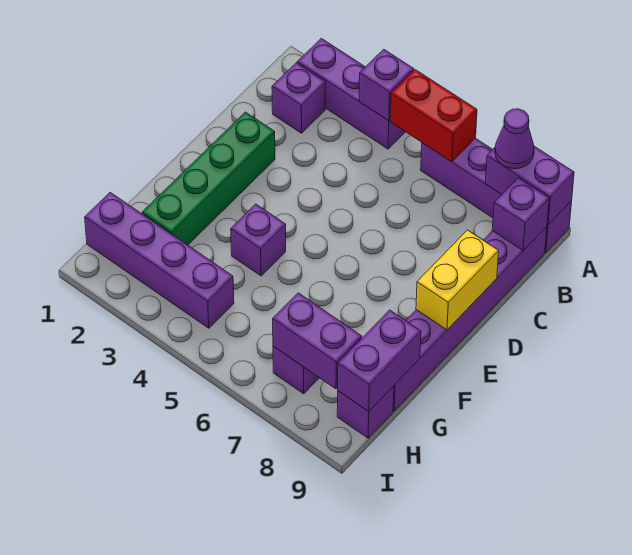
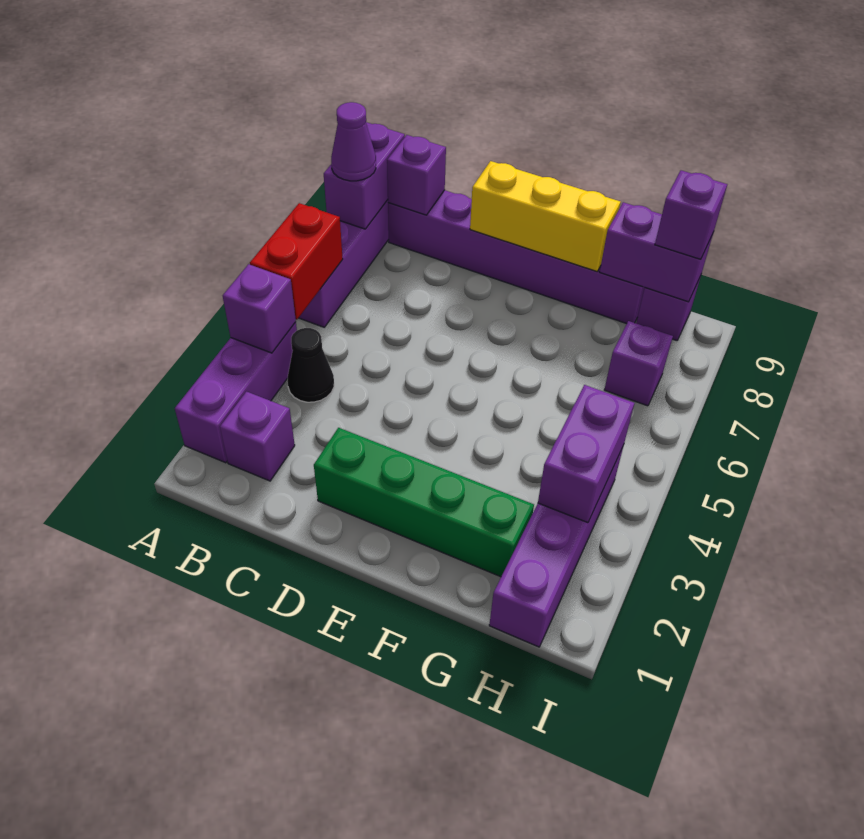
none -> black 1x1 cone [287,328,334,402]
yellow 1x2 brick [416,230,499,330] -> yellow 1x3 brick [470,161,621,271]
purple 1x1 brick [231,204,286,276] -> purple 1x1 brick moved to [655,170,727,259]
purple 1x2 brick [273,293,362,389] -> purple 1x2 brick moved to [538,385,634,523]

